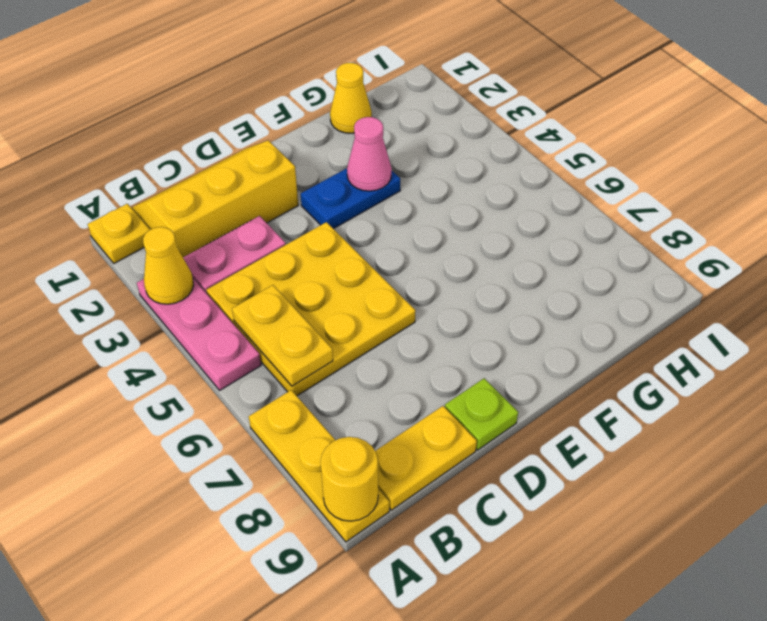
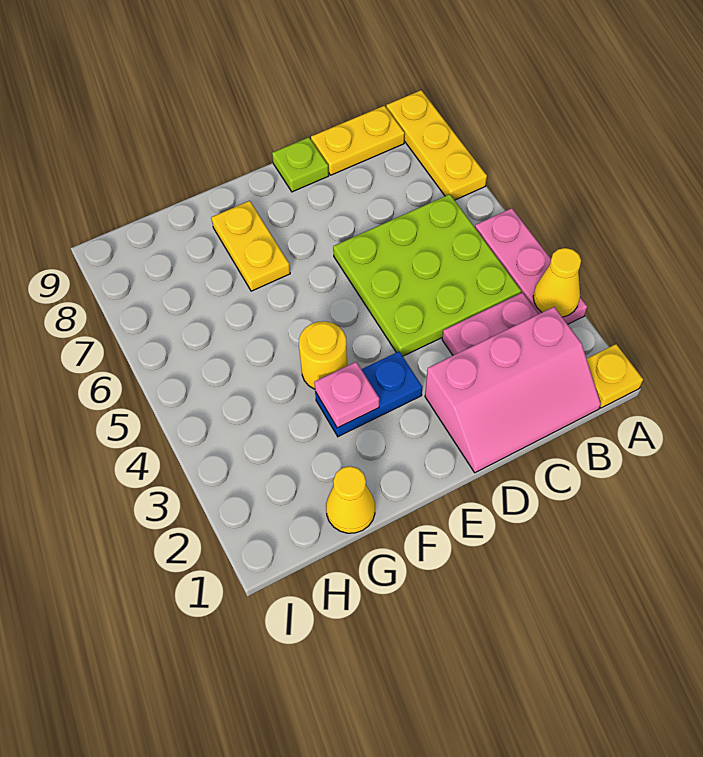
yellow 1x1 round brick [321,437,378,521] -> yellow 1x1 round brick moved to [299,321,347,389]
yellow 2x3 slope [132,140,298,257] -> pink 2x3 slope [425,307,601,473]
yellow 3x3 plate [206,222,416,396] -> lime 3x3 plate [333,194,521,356]
yellow 1x2 plate [232,285,333,386] -> yellow 1x2 plate moved to [211,201,290,291]
pink 1x1 cone [347,117,392,191] -> pink 1x1 plate [314,362,379,428]

